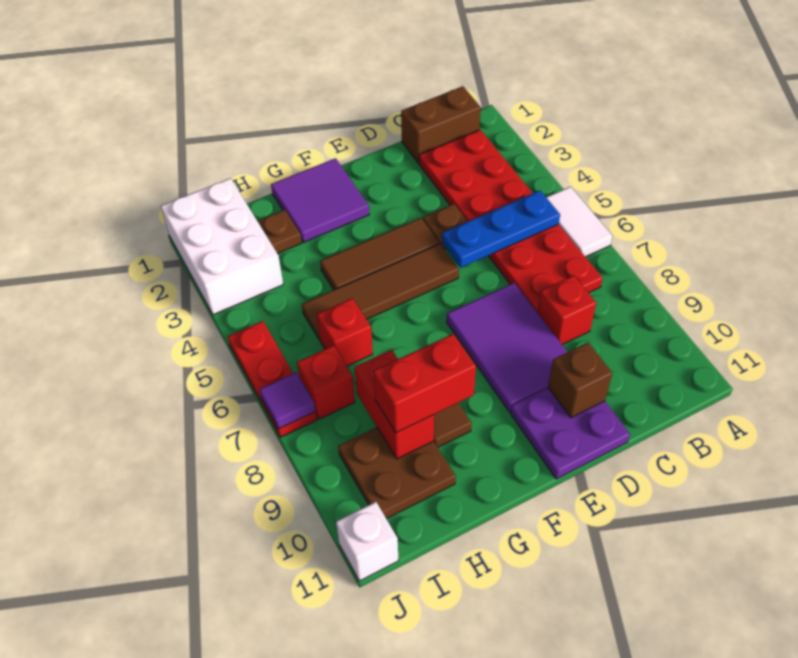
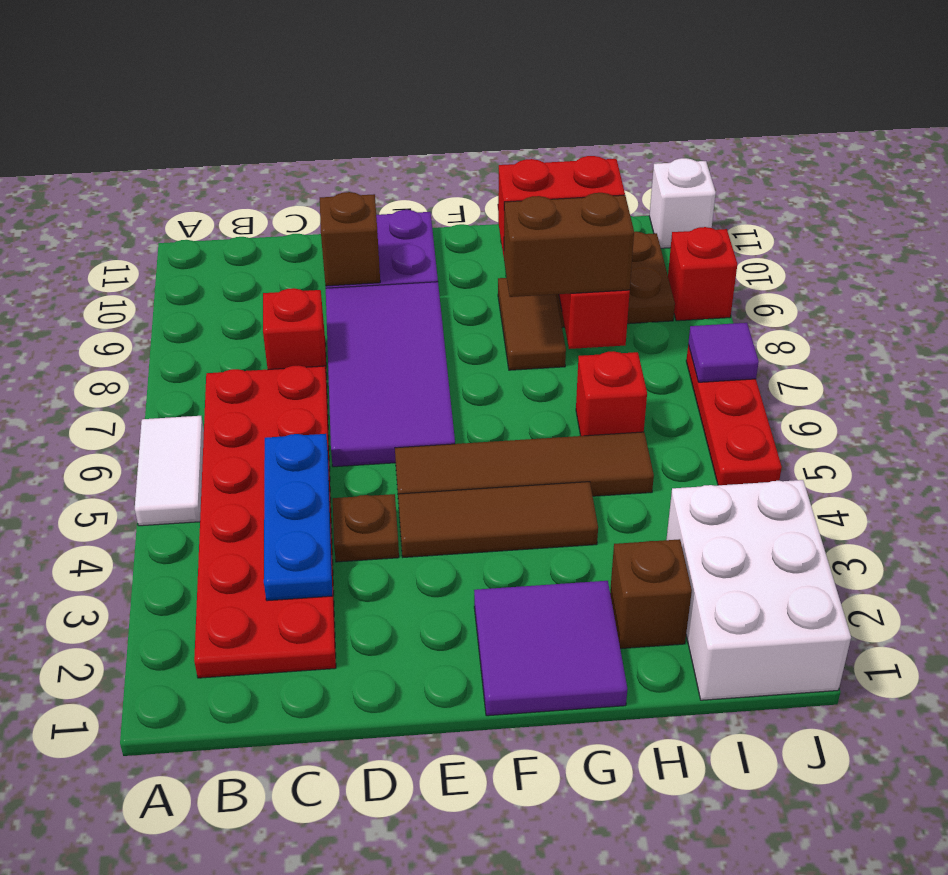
brown 1x2 brick [401,86,481,163] -> brown 1x2 brick moved to [504,193,634,297]
blue 1x3 plate [442,191,560,268] -> blue 1x3 plate turned to [264,434,332,601]
purple 2x3 tile [447,283,567,412] -> purple 2x4 tile [326,282,455,467]
brown 1x1 plate [258,210,302,254] -> brown 1x1 brick [610,539,692,649]
red 1x1 brick [297,345,355,419] -> red 1x1 brick moved to [668,227,737,321]

